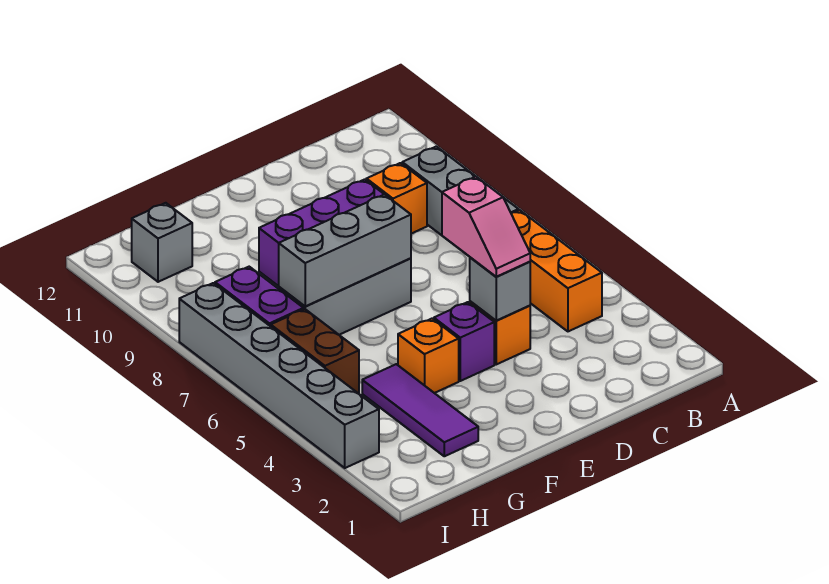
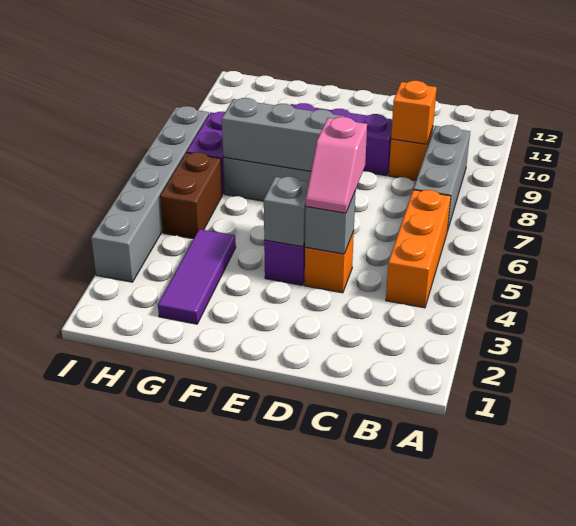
orange 1x1 brick [398,319,459,393] -> orange 1x1 brick moved to [391,81,437,144]
grey 1x1 brick [132,203,192,282] -> grey 1x1 brick moved to [264,177,309,247]

